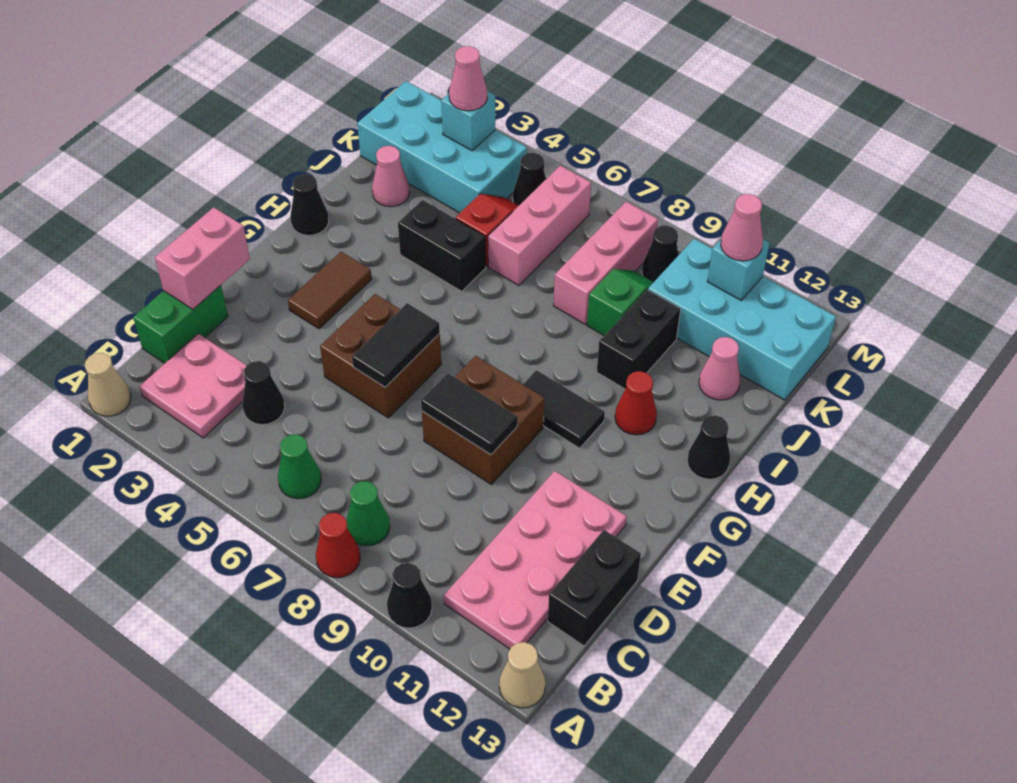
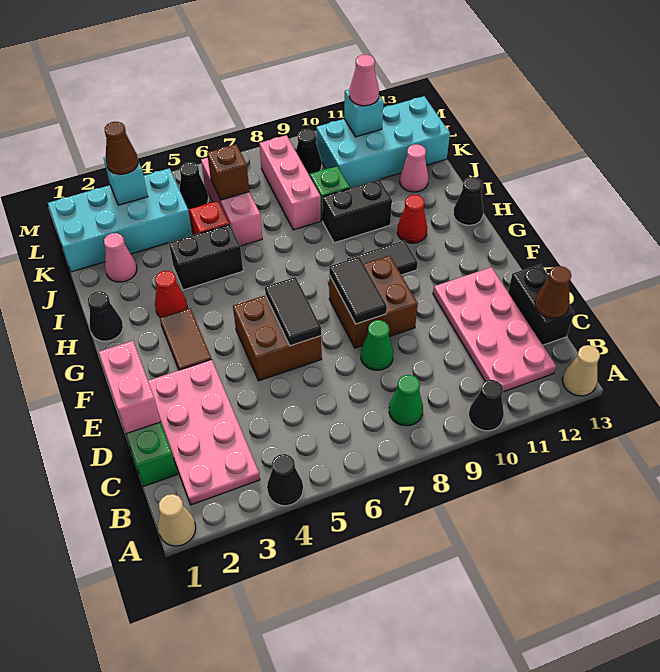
red 1x1 cone [316,513,360,578] -> red 1x1 cone moved to [155,271,187,318]
pink 2x2 plate [140,334,247,438] -> pink 2x4 plate [148,360,260,505]
green 1x1 cone [278,434,321,499] -> green 1x1 cone moved to [361,320,393,370]
black 1x1 cone [243,361,285,425] -> black 1x1 cone moved to [267,454,303,506]
none -> brown 1x1 cone [535,266,572,318]
black 1x2 tile [421,373,518,455] -> black 1x2 tile turned to [329,257,387,324]
black 1x2 brick [597,290,681,389] -> black 1x2 brick turned to [323,179,392,243]
none -> brown 1x1 brick [207,144,249,200]
pink 1x1 cone [449,46,487,111] -> brown 1x1 cone [105,122,138,174]

